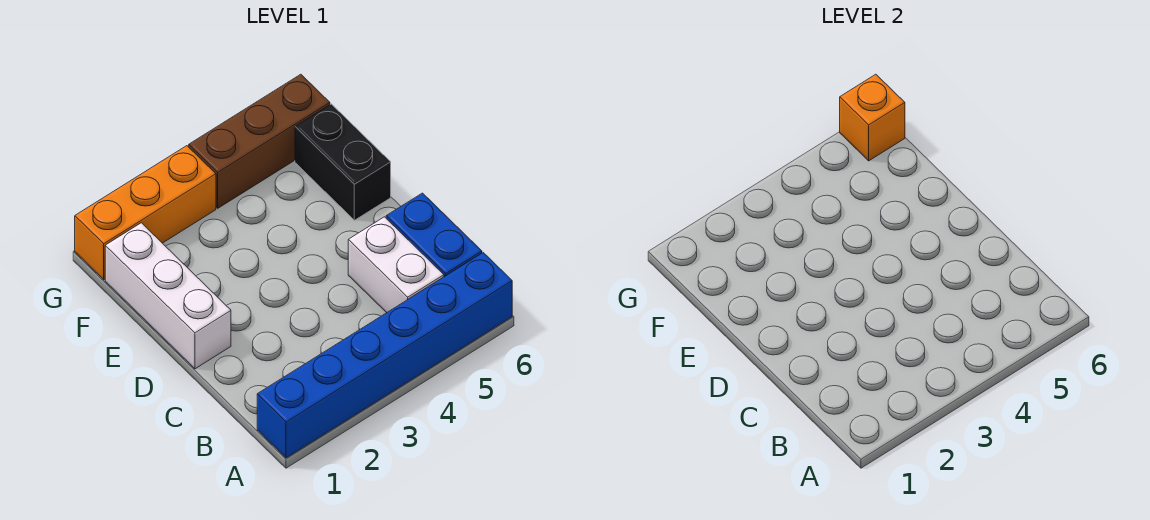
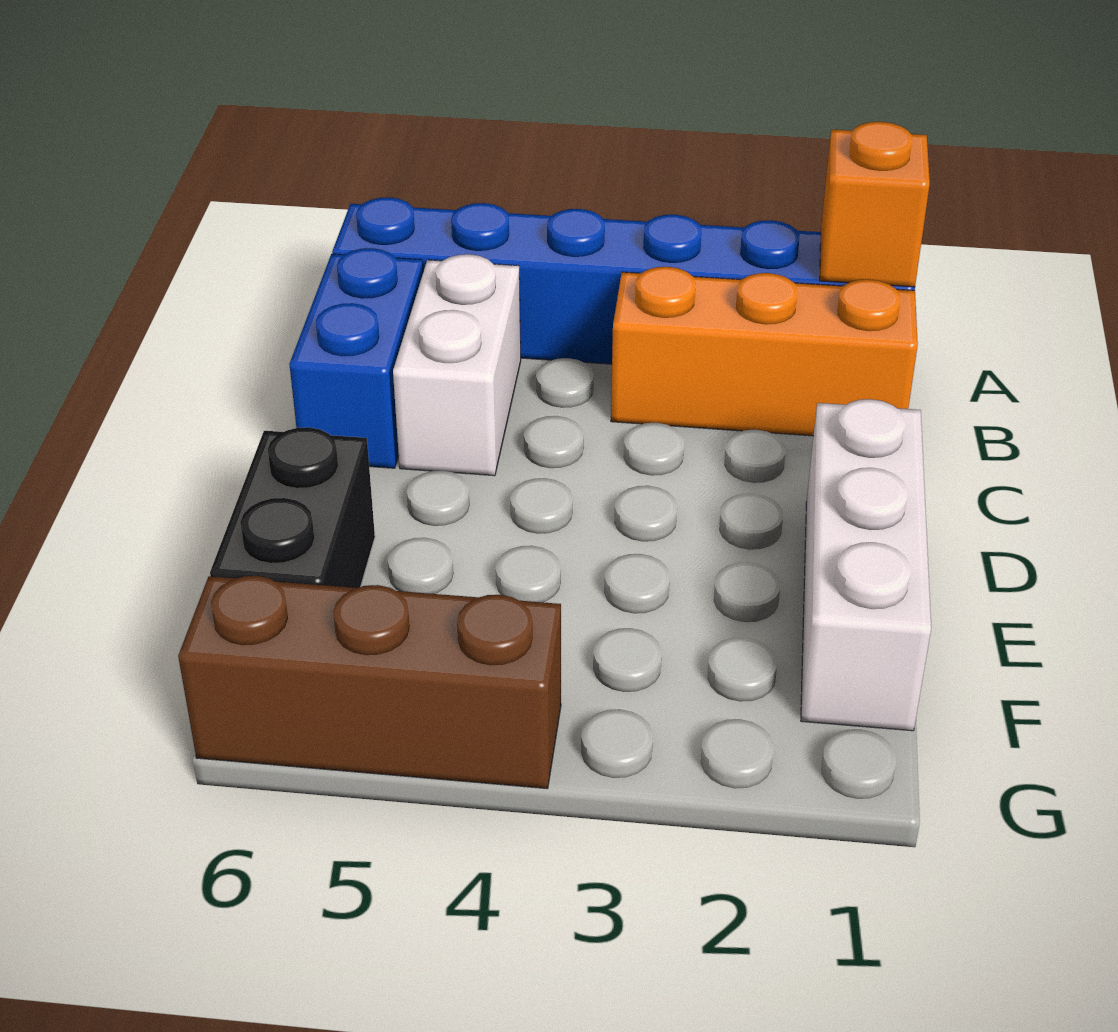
orange 1x3 brick [75,146,216,280] -> orange 1x3 brick moved to [611,267,918,436]
orange 1x1 brick [840,74,905,161] -> orange 1x1 brick moved to [820,122,930,287]

